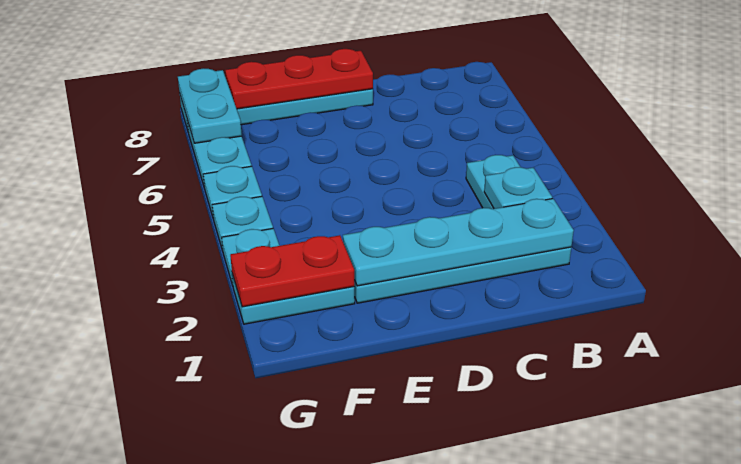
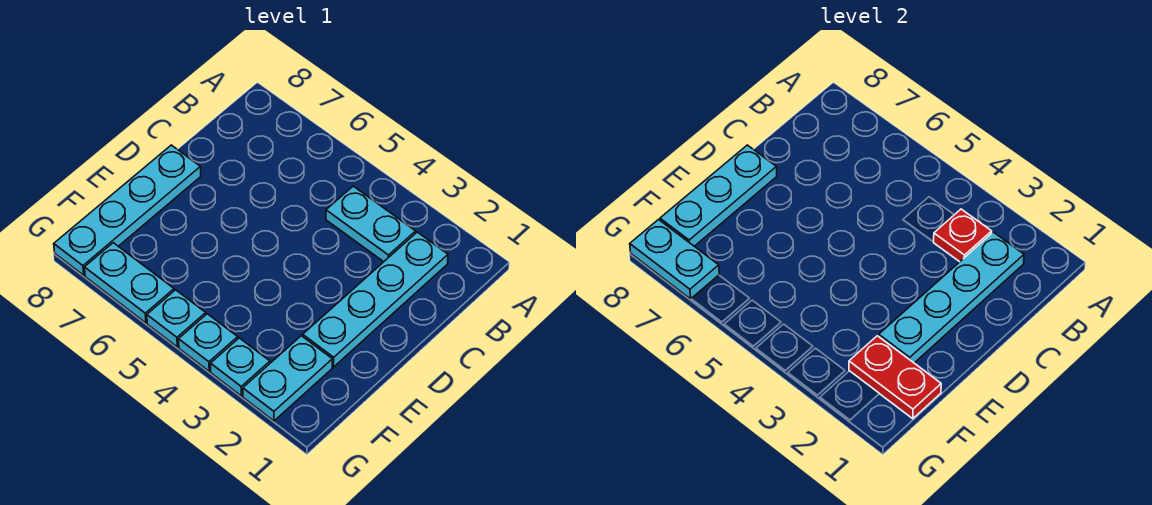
cyan 1x1 plate [484,167,552,209] -> red 1x1 plate [934,209,992,262]
red 1x3 plate [225,49,373,109] -> cyan 1x3 plate [660,145,777,246]
red 1x2 plate [230,235,355,307] -> red 1x2 plate turned to [849,336,941,419]

